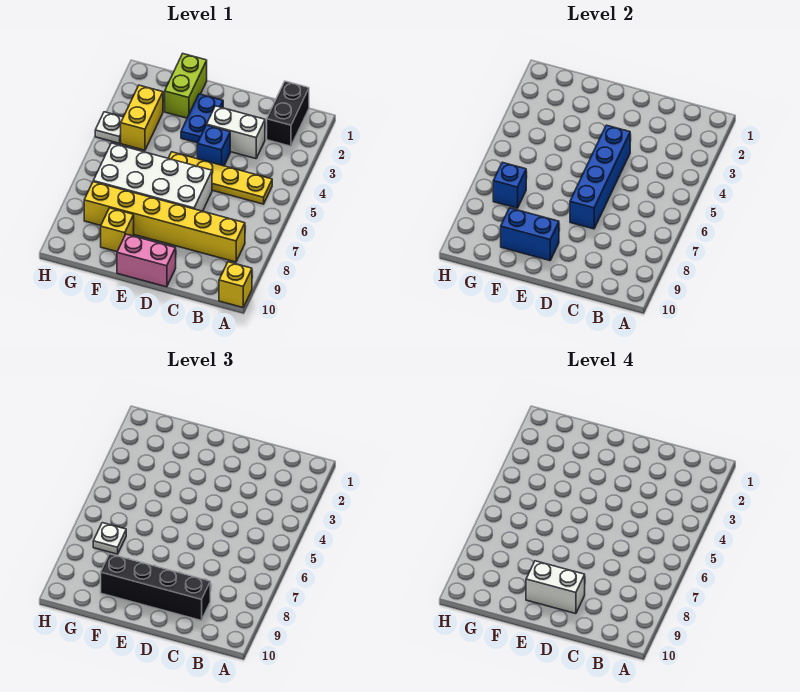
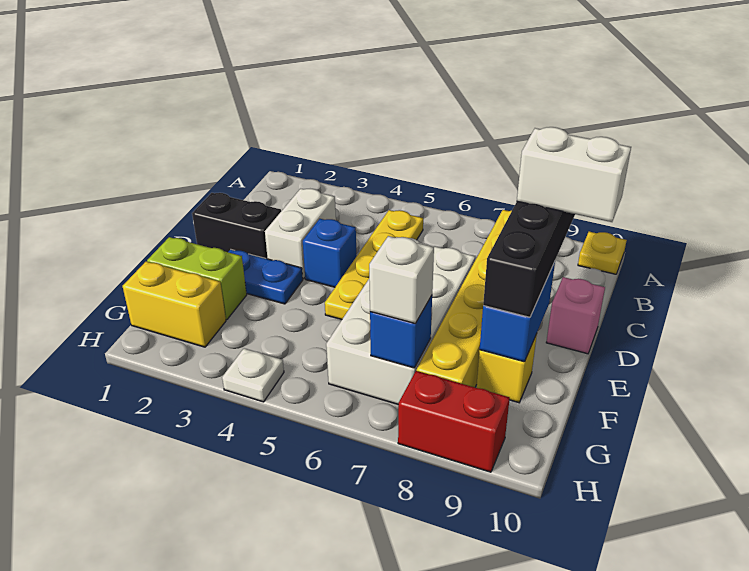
yellow 1x1 brick [219,262,252,307] -> yellow 1x1 plate [578,232,627,274]
black 1x2 brick [267,81,309,146] -> black 1x2 brick moved to [192,193,281,259]
blue 1x4 brick [570,125,630,229] -> none
white 1x2 brick [526,561,585,614] -> white 1x2 brick turned to [517,127,631,222]
pink 1x2 brick [117,234,176,287] -> pink 1x1 brick [546,277,605,354]
yellow 1x2 brick [121,85,163,150] -> yellow 1x2 brick moved to [123,261,226,347]
white 1x1 plate [93,523,126,554] -> white 1x1 brick [369,236,434,323]
none -> red 1x2 brick [398,371,510,472]

